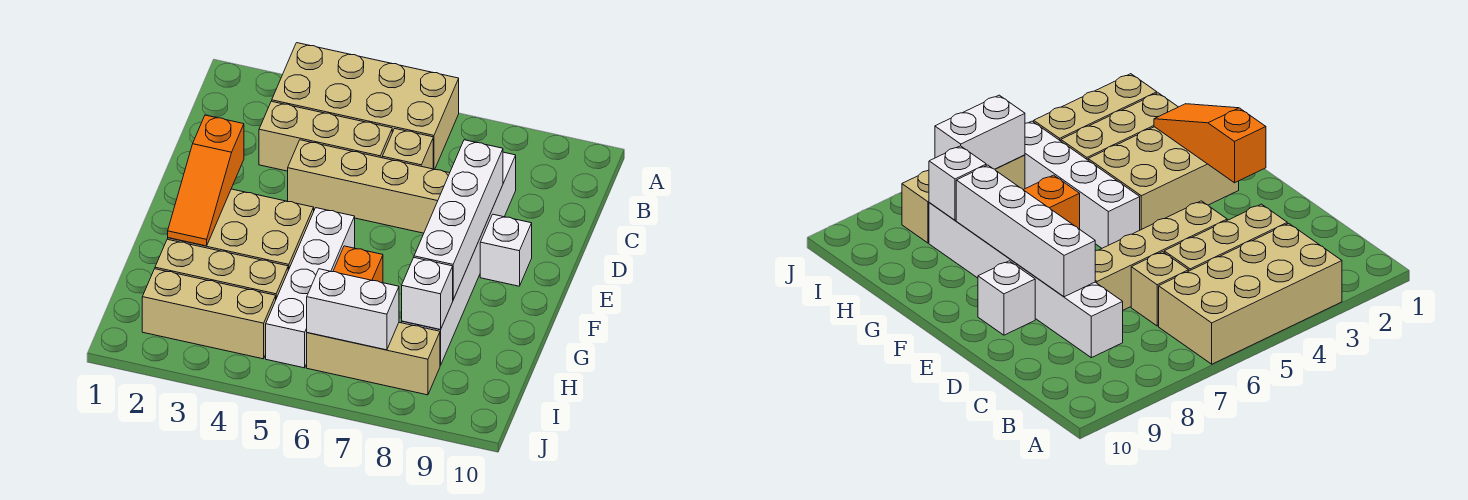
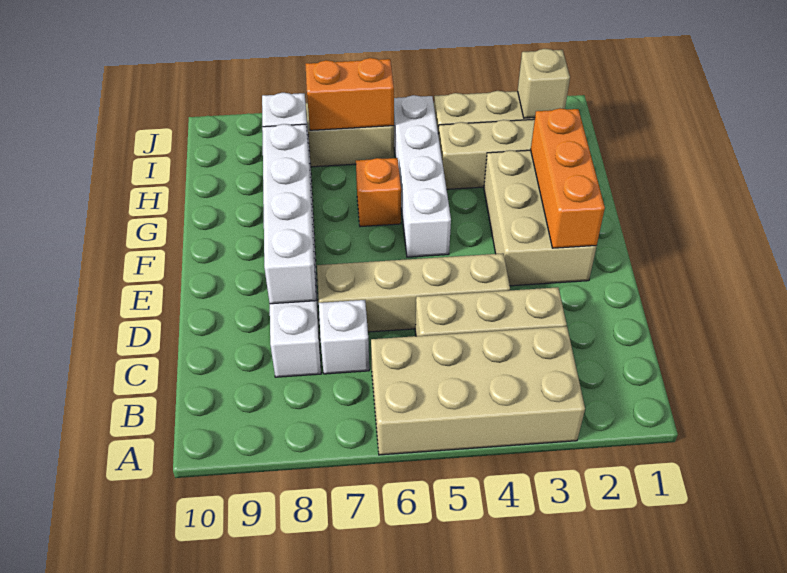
tan 1x1 brick [382,129,433,169] -> tan 1x1 brick moved to [518,49,570,118]
orange 1x3 slope [168,115,244,246] -> orange 1x3 brick [531,108,605,248]
white 1x1 brick [480,214,532,286] -> white 1x1 brick moved to [319,300,369,374]
tan 2x3 brick [168,189,314,270] -> tan 2x3 brick turned to [484,150,597,286]
white 1x2 brick [307,269,399,350] -> orange 1x2 brick [305,58,394,130]

